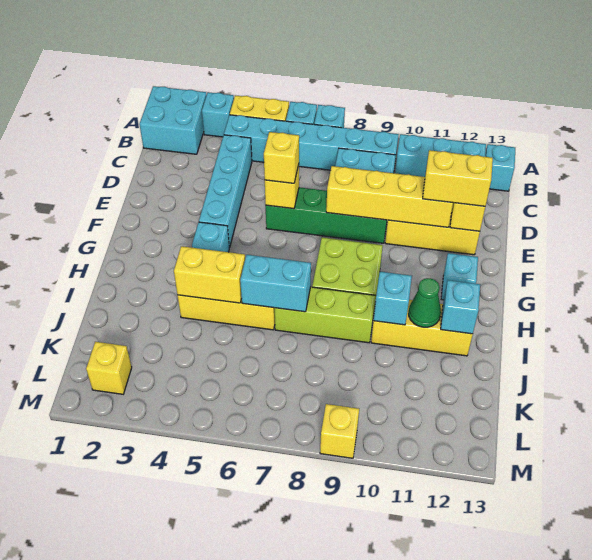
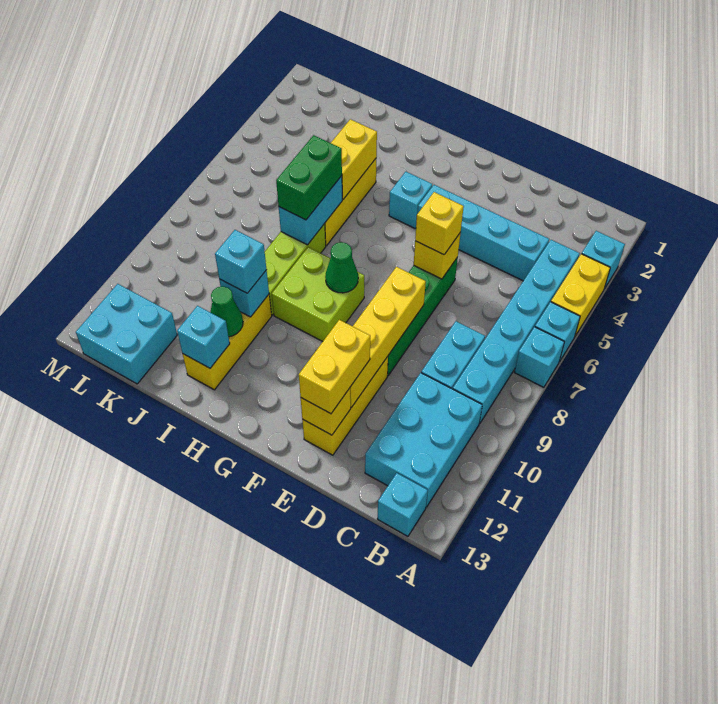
cyan 2x2 brick [139,86,207,154] -> cyan 2x2 brick moved to [76,284,177,384]
cyan 1x3 brick [395,134,486,177] -> cyan 2x3 brick [365,373,482,507]
none -> green 1x1 cone [325,242,358,293]
cyan 1x1 brick [441,253,478,300] -> cyan 1x1 brick moved to [215,230,267,293]
none -> green 1x2 brick [276,135,342,220]
yellow 1x1 brick [86,342,132,394] -> none
yellow 1x1 brick [320,404,359,458] -> none

